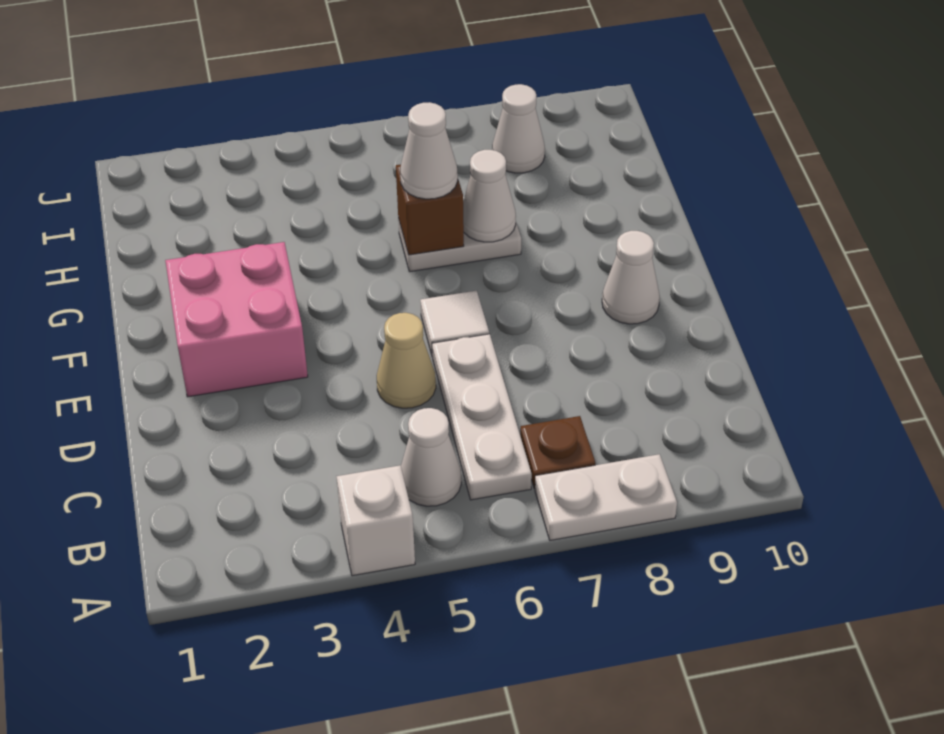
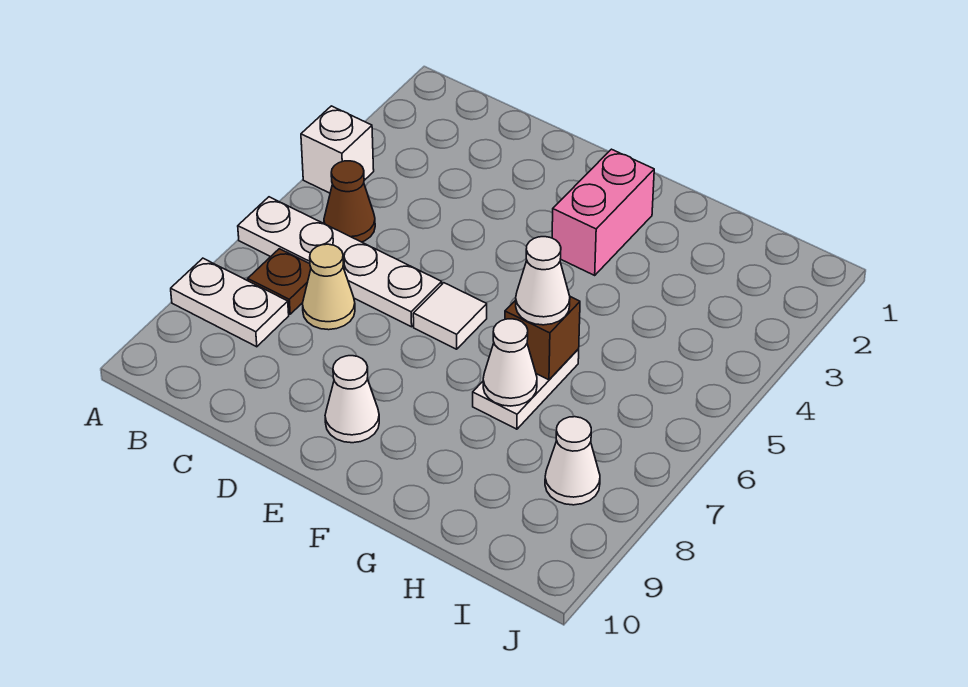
white 1x2 plate [535,454,677,540] -> white 1x2 plate turned to [171,258,289,347]
white 1x1 cone [401,408,461,506] -> brown 1x1 cone [324,161,375,242]
white 1x3 plate [432,334,532,500] -> white 1x4 plate [238,197,442,327]
tan 1x1 cone [377,313,436,408] -> tan 1x1 cone moved to [302,244,355,330]
pink 2x2 brick [165,242,308,397] -> pink 1x2 brick [552,149,654,275]

